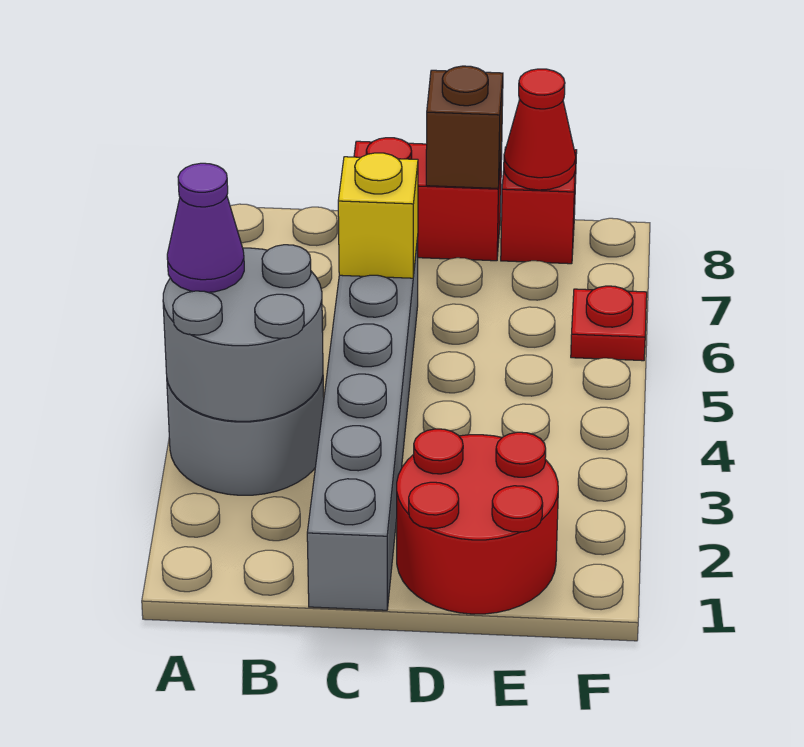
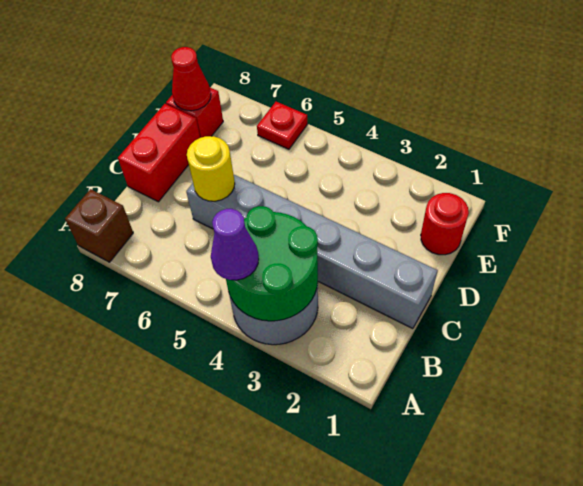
grey 2x2 round brick [163,245,323,421] -> green 2x2 round brick [226,206,318,321]
yellow 1x1 brick [338,153,418,278] -> yellow 1x1 round brick [187,136,235,201]
red 2x2 round brick [397,429,558,614] -> red 1x1 round brick [421,193,469,255]
brown 1x1 brick [426,66,503,188] -> brown 1x1 brick moved to [65,189,133,262]

